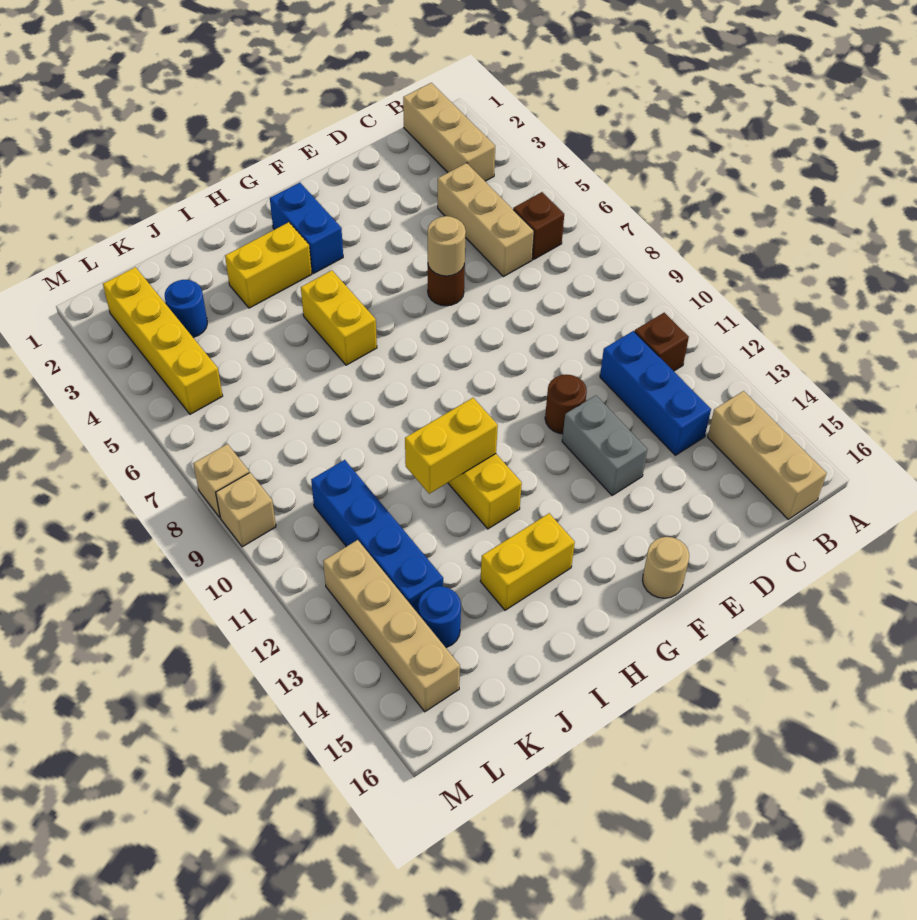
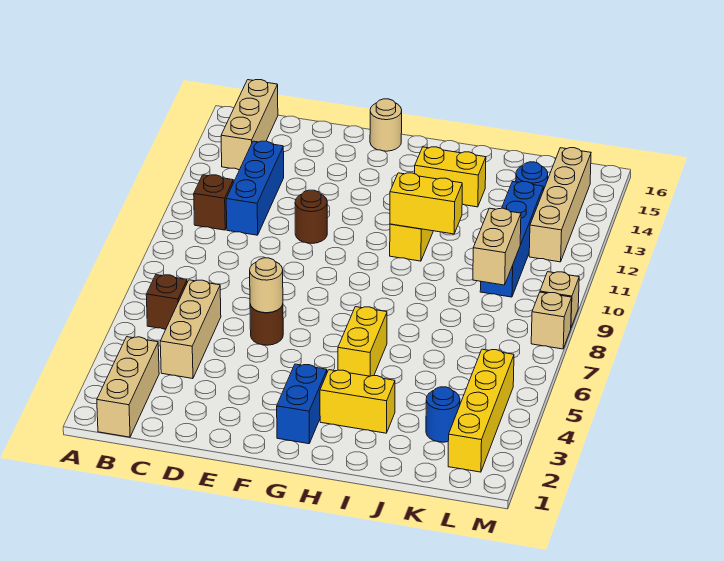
grey 1x2 brick [562,395,647,496] -> none
none -> tan 1x2 brick [473,208,521,285]

